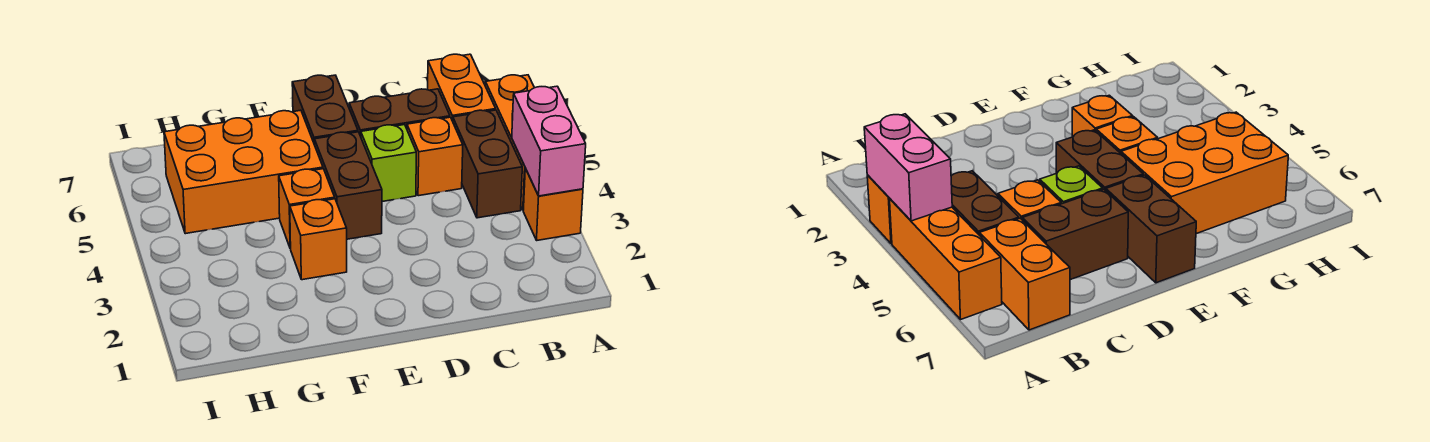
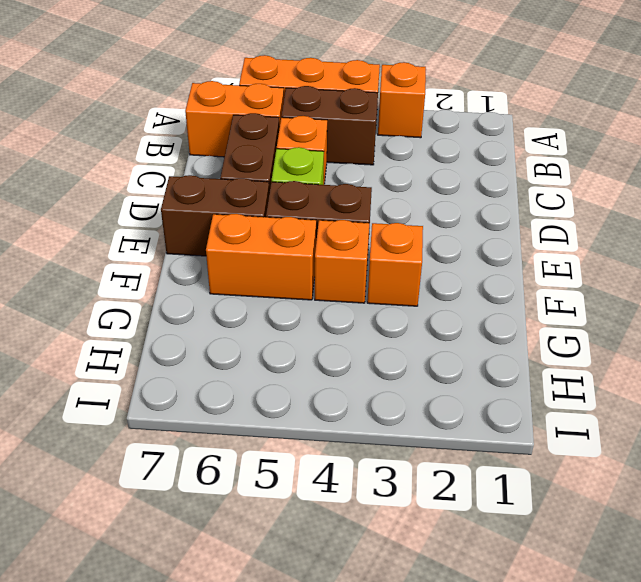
pink 1x2 brick [512,86,586,196] -> none
orange 2x3 brick [164,110,323,234] -> orange 1x2 brick [206,214,316,300]

